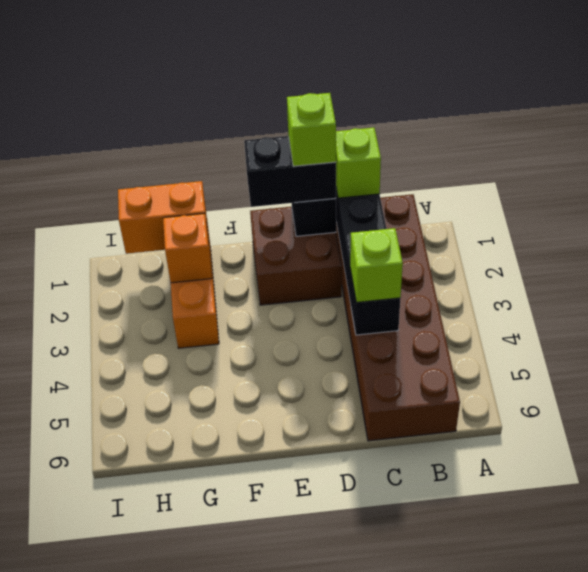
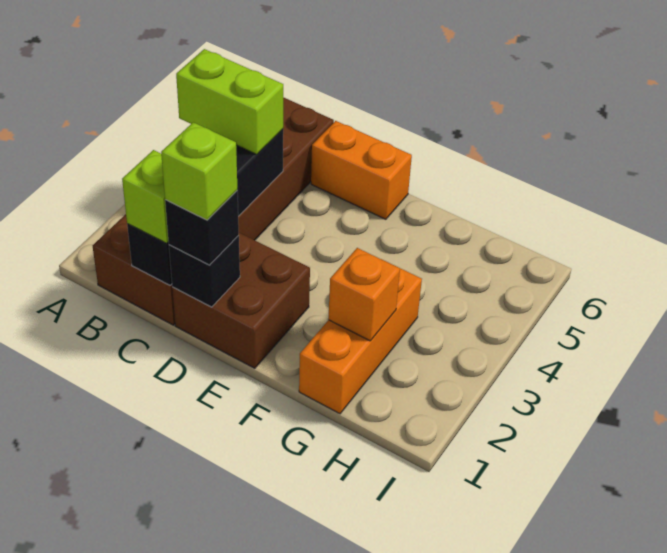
lime 1x1 brick [350,228,403,302] -> lime 1x2 brick [176,49,283,154]
black 1x2 brick [244,136,336,207] -> black 1x1 brick [165,191,239,265]
orange 1x2 brick [118,181,209,254] -> orange 1x2 brick moved to [311,121,412,219]

